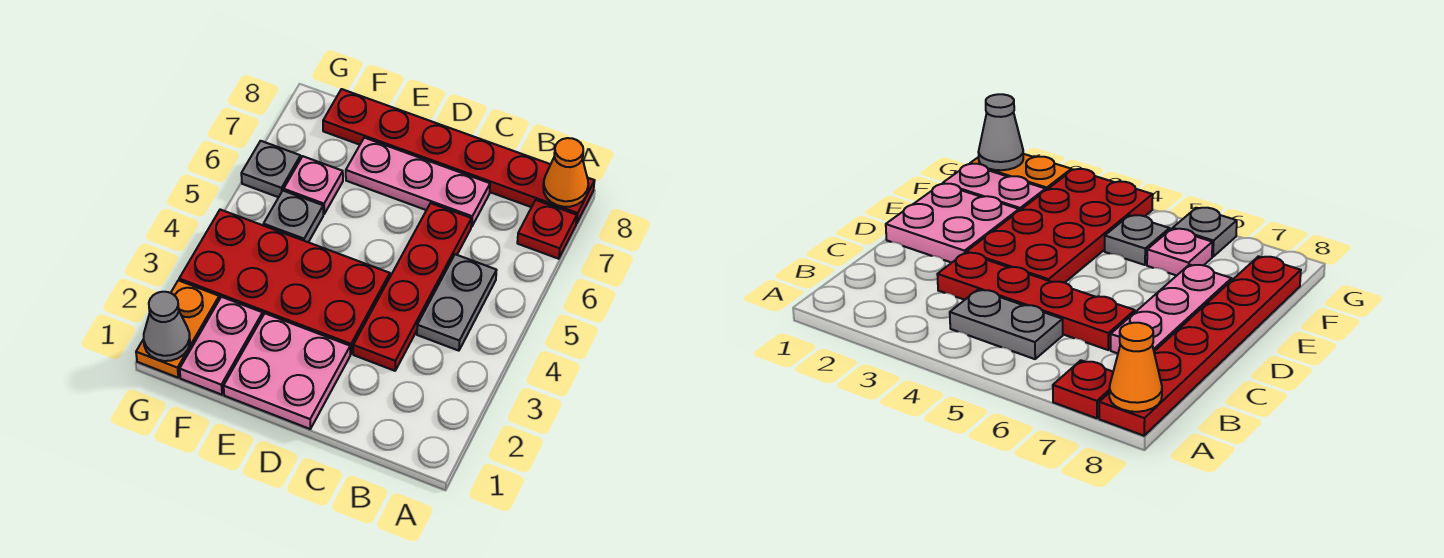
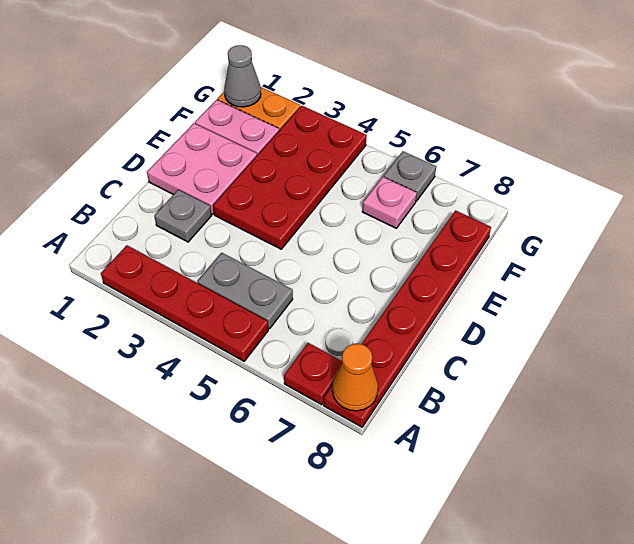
red 1x4 plate [353,203,472,371] -> red 1x4 plate moved to [101,245,268,361]
pink 1x3 plate [346,138,490,227] -> none
grey 1x1 plate [264,191,323,242] -> grey 1x1 plate moved to [154,190,212,242]

